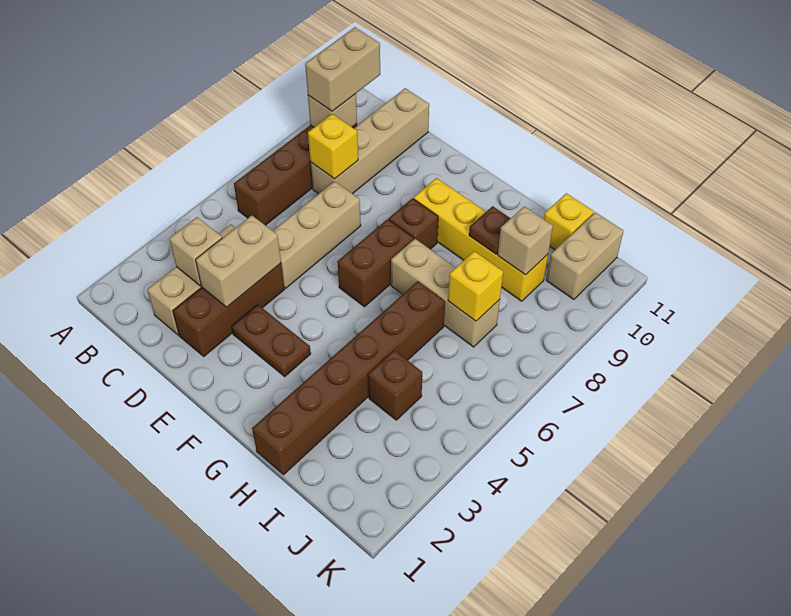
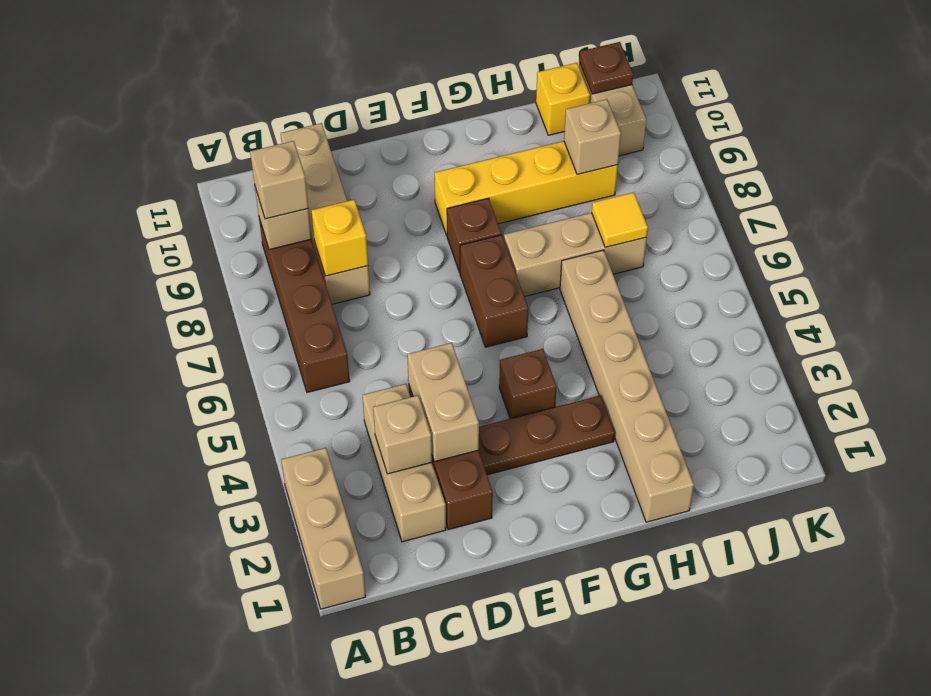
tan 1x2 brick [305,27,380,111] -> tan 1x1 brick [250,141,308,219]
tan 1x3 brick [273,181,361,288] -> tan 1x3 brick moved to [281,448,366,609]
brown 1x2 plate [232,305,311,377] -> brown 1x3 plate [479,395,615,475]
brown 1x6 brick [252,281,445,475] -> tan 1x6 brick [560,250,694,522]
brown 1x1 plate [469,206,511,254] -> brown 1x1 plate moved to [579,42,633,94]
brown 1x1 brick [368,350,422,420] -> brown 1x1 brick moved to [499,349,557,419]
yellow 1x1 brick [448,251,503,321] -> yellow 1x1 tile [592,192,648,247]

